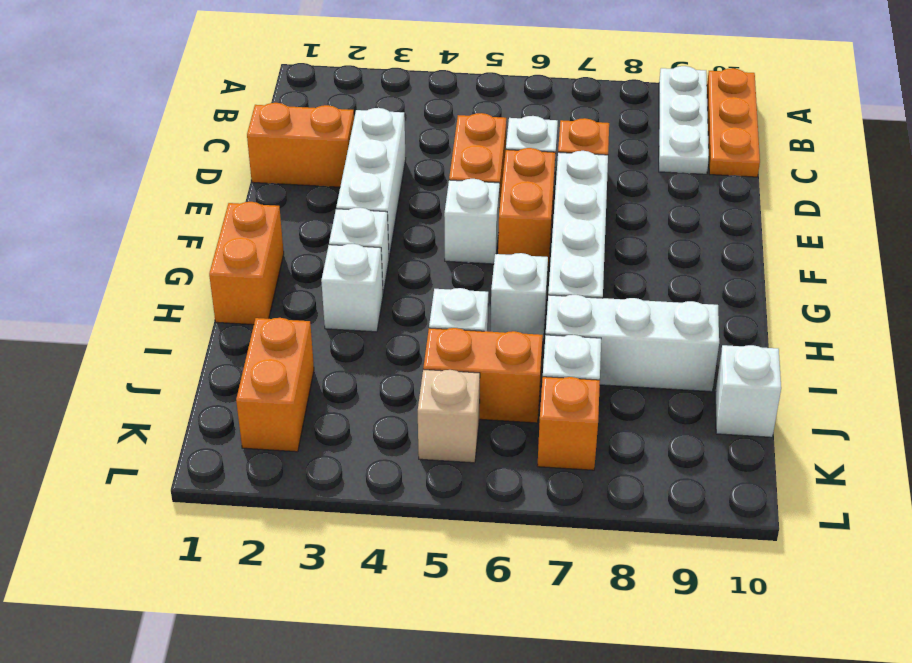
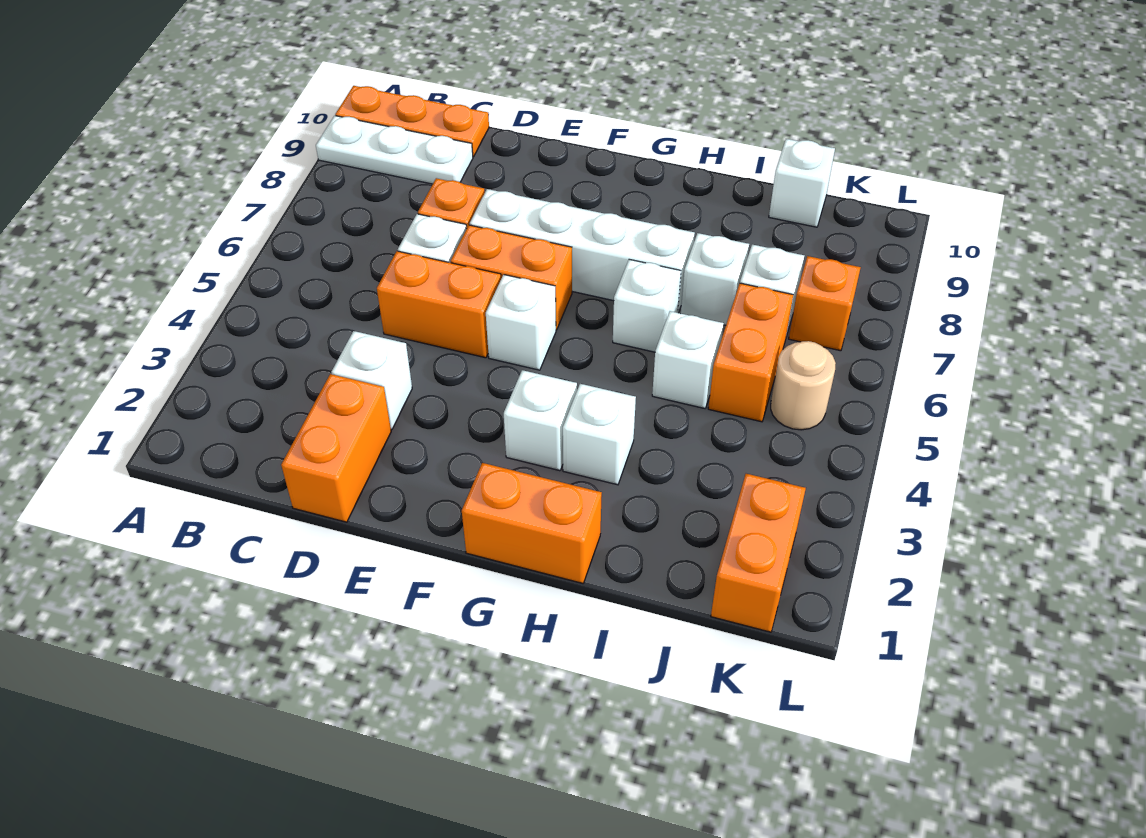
white 1x3 brick [336,108,406,257] -> white 1x1 brick [331,331,412,429]
white 1x3 brick [546,295,719,392] -> white 1x1 brick [681,233,749,325]
orange 1x2 brick [236,318,314,452] -> orange 1x2 brick turned to [711,474,806,632]
tan 1x1 brick [418,369,480,463] -> tan 1x1 round brick [771,341,836,430]

